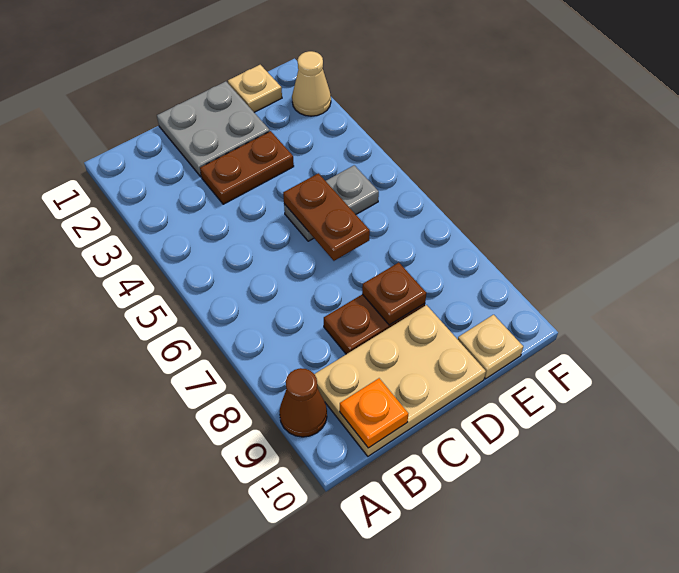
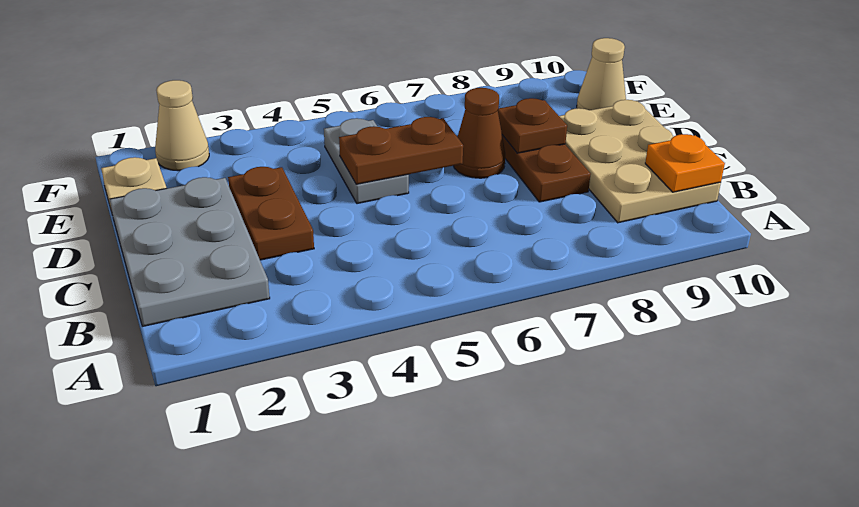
brown 1x1 cone [279,368,327,437] -> brown 1x1 cone moved to [454,88,505,178]
grey 2x2 plate [157,81,270,177] -> grey 2x3 plate [110,177,270,326]
tan 1x1 plate [458,315,523,379] -> tan 1x1 cone [577,38,626,110]

